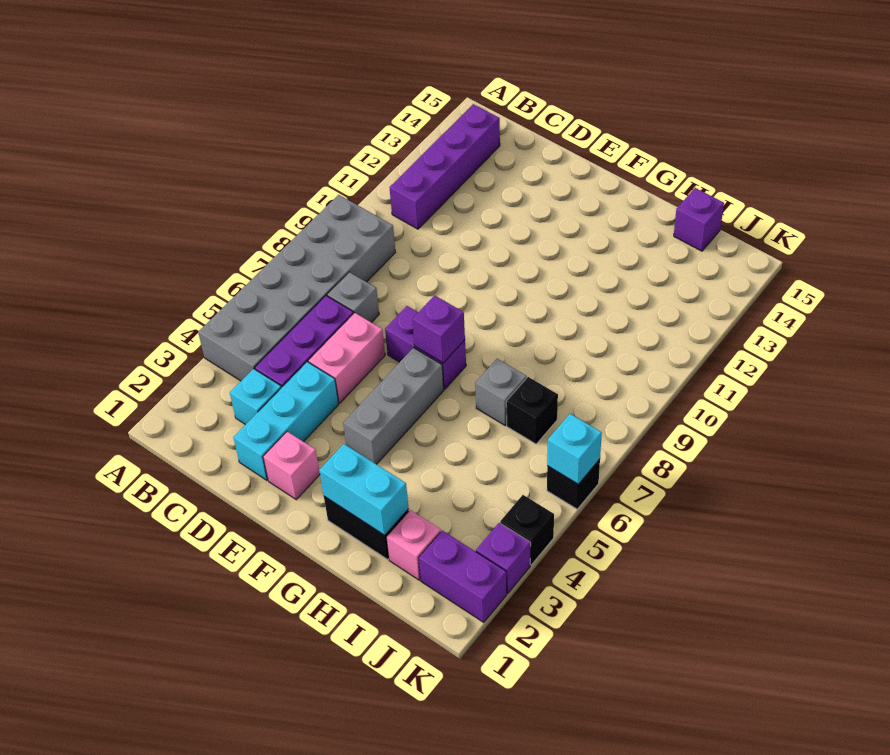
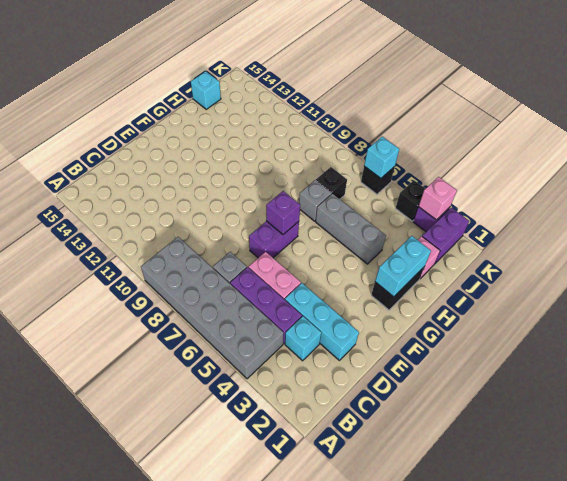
purple 1x4 brick [390,104,500,229] -> none
pink 1x1 brick [263,432,320,500] -> pink 1x1 brick moved to [418,177,457,220]
grey 1x3 brick [343,348,444,464] -> grey 1x3 brick moved to [316,194,386,264]
purple 1x1 brick [674,188,724,251] -> cyan 1x1 brick [191,71,221,109]

